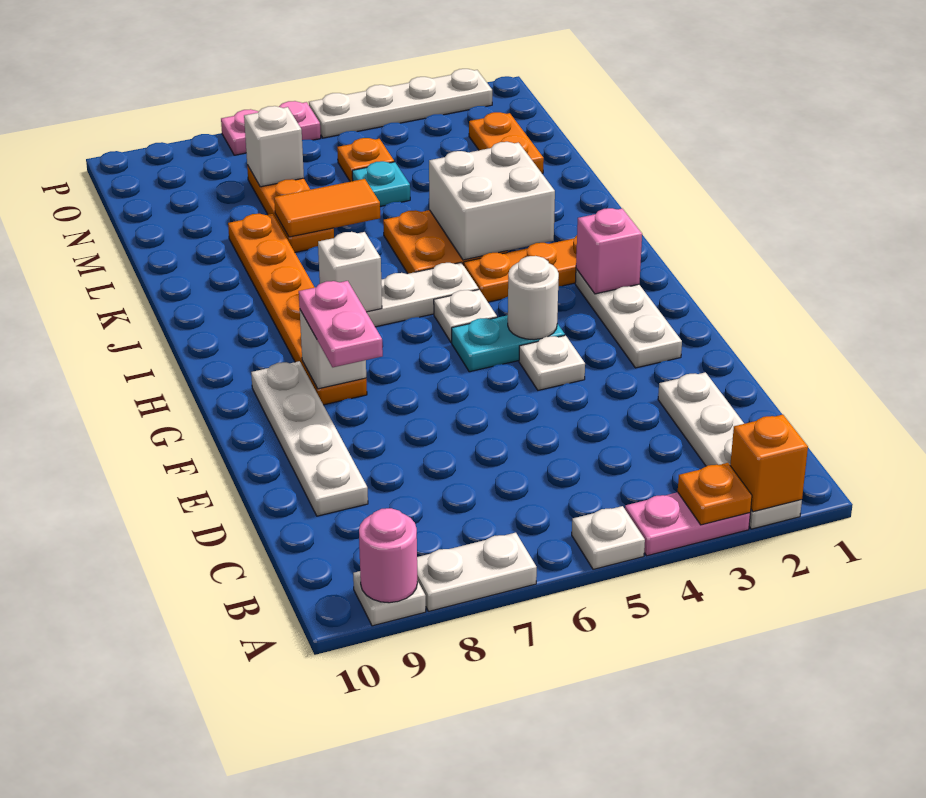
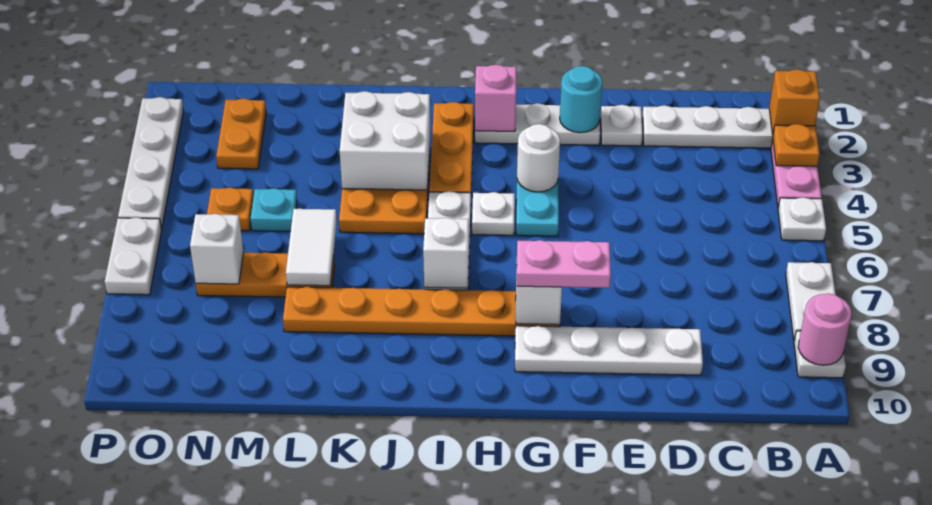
none -> cyan 1x1 round brick [560,66,602,133]
white 1x1 plate [519,335,585,390] -> white 1x1 plate moved to [601,105,643,146]
orange 1x2 tile [274,179,380,237] -> white 1x2 tile [286,209,337,286]
orange 1x2 plate [469,112,544,173] -> orange 1x2 plate turned to [216,98,266,169]
pink 1x2 plate [221,101,321,155] -> white 1x2 plate [105,217,162,295]

